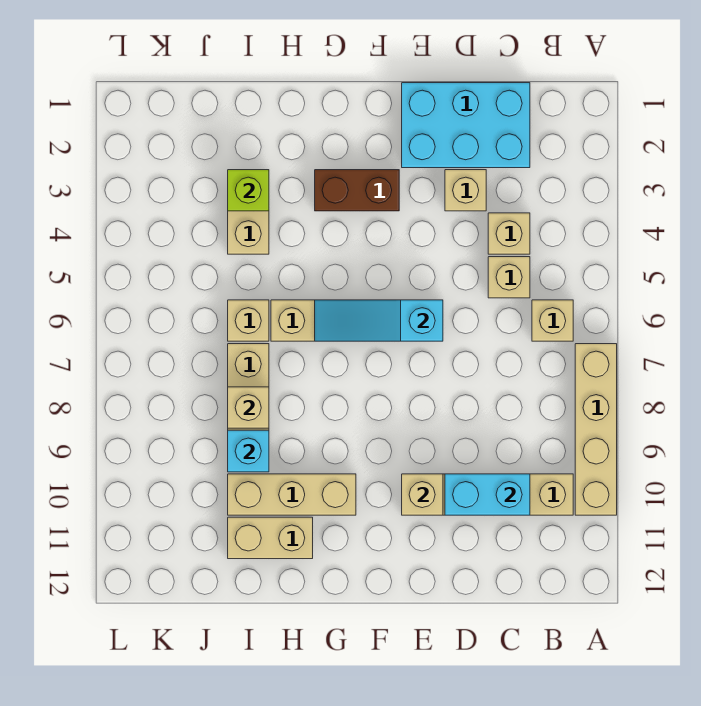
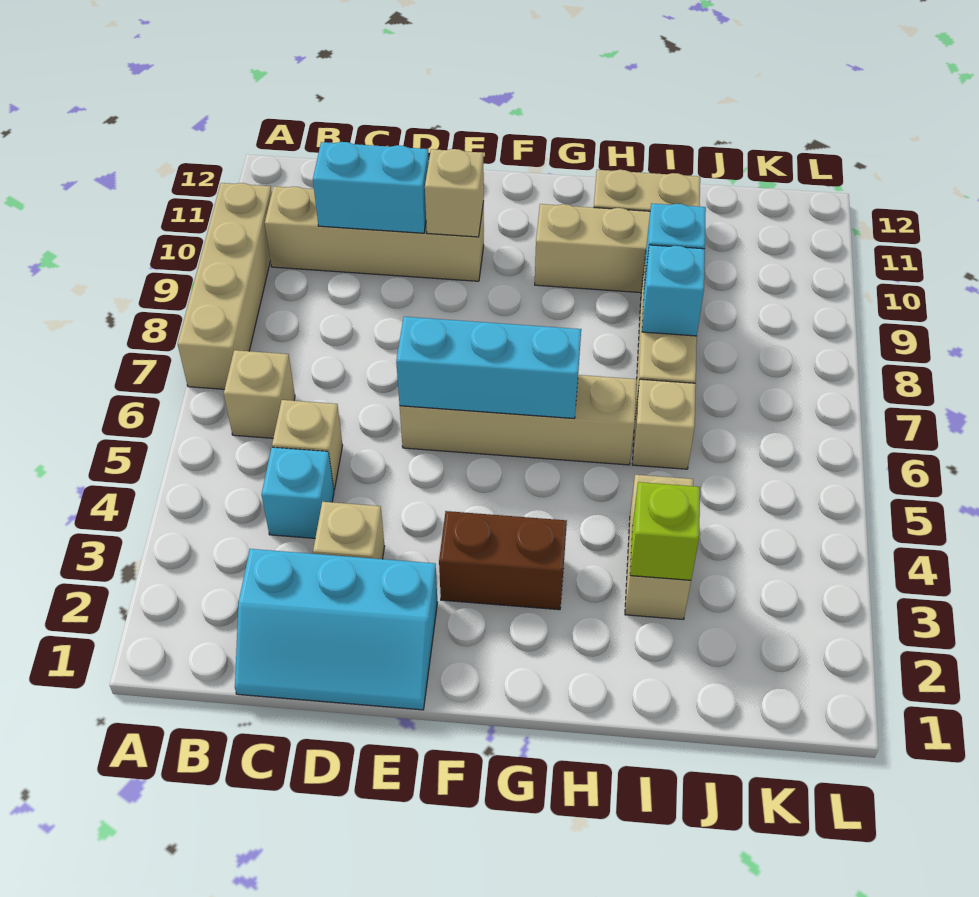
cyan 2x3 brick [402,83,530,168] -> cyan 2x3 slope [235,549,438,710]
tan 1x1 brick [488,213,530,254] -> cyan 1x1 brick [261,447,334,538]
cyan 1x3 slope [315,300,443,341] -> cyan 1x3 brick [396,317,581,418]
tan 1x1 brick [228,387,269,428] -> cyan 1x1 brick [642,245,705,336]

